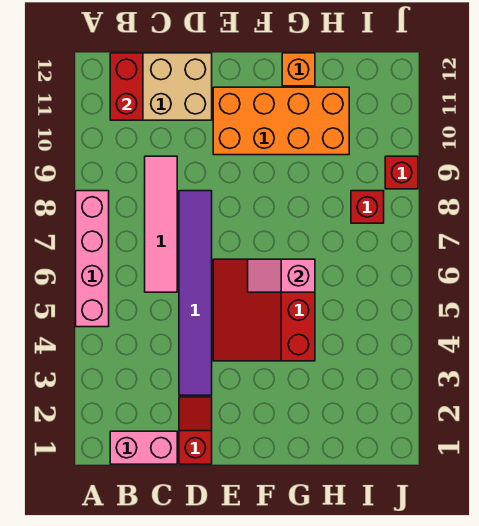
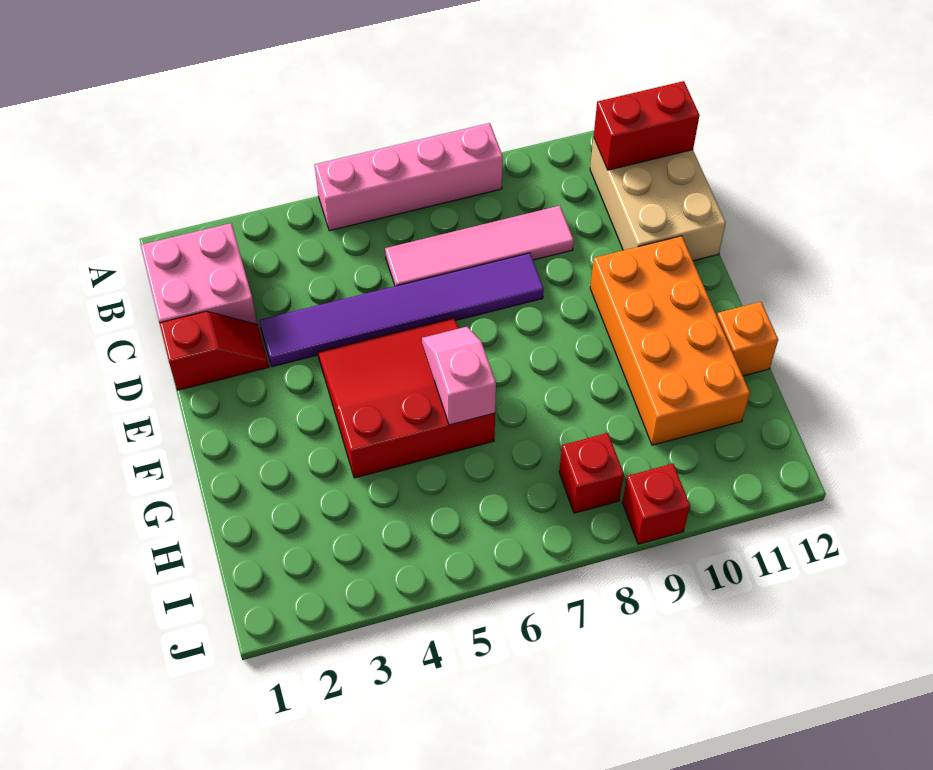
pink 1x2 brick [110,431,177,464] -> pink 2x2 brick [141,223,257,324]

